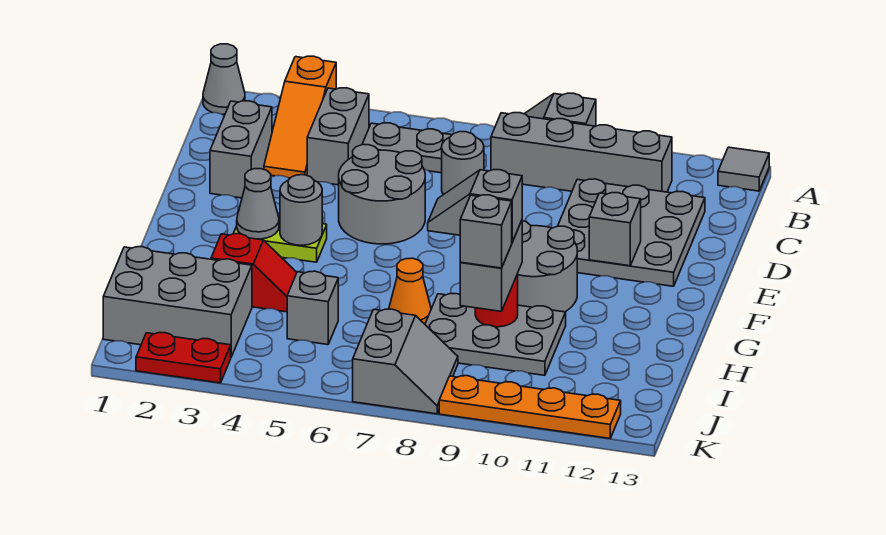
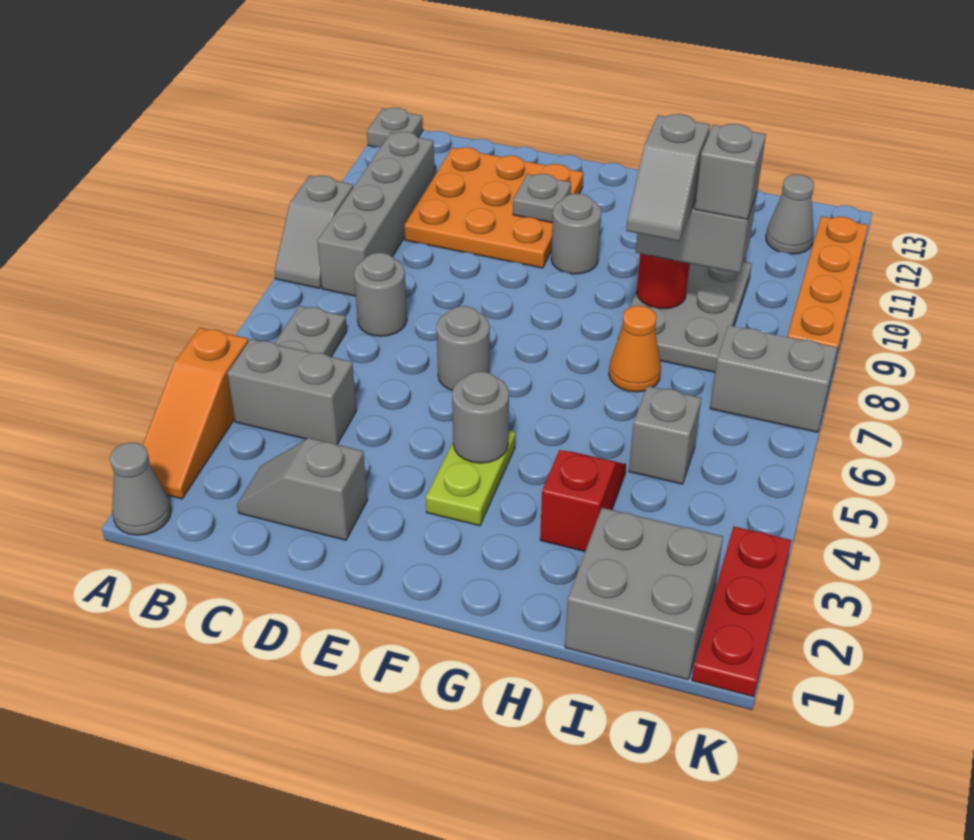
orange 1x3 slope [264,56,336,178] -> orange 1x3 slope turned to [143,328,248,499]
grey 1x1 tile [718,147,769,191] -> grey 1x1 plate [367,108,423,147]
grey 1x2 brick [210,101,272,198] -> grey 1x2 slope [237,438,367,540]
grey 3x3 plate [558,179,705,286] -> orange 3x3 plate [404,147,583,268]
grey 2x2 round brick [339,145,425,244] -> grey 1x1 round brick [437,306,490,391]
grey 1x1 brick [589,193,641,266] -> grey 1x1 plate [513,174,571,223]
grey 1x1 cone [237,169,279,239] -> grey 1x1 cone moved to [766,175,814,254]
grey 2x2 round brick [518,221,577,312] -> grey 1x1 round brick [551,194,601,274]
grey 2x3 brick [103,247,252,357] -> grey 2x2 brick [565,508,723,680]
red 1x2 plate [136,333,231,383] -> red 1x3 plate [692,527,791,697]

